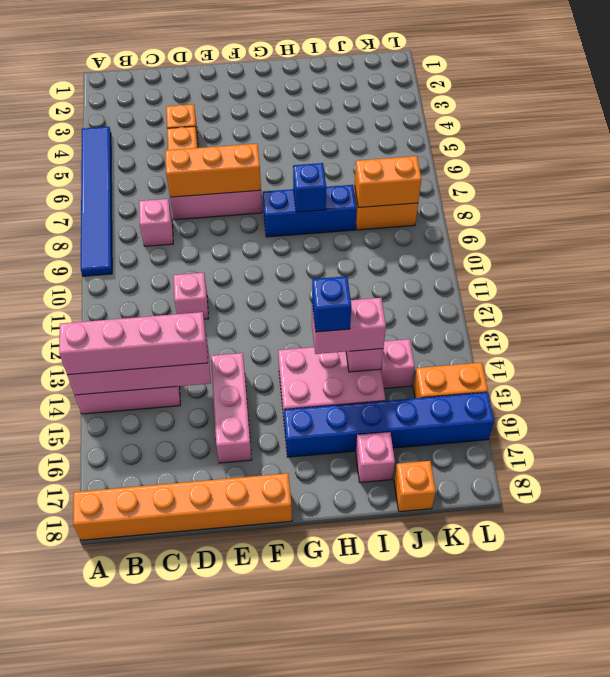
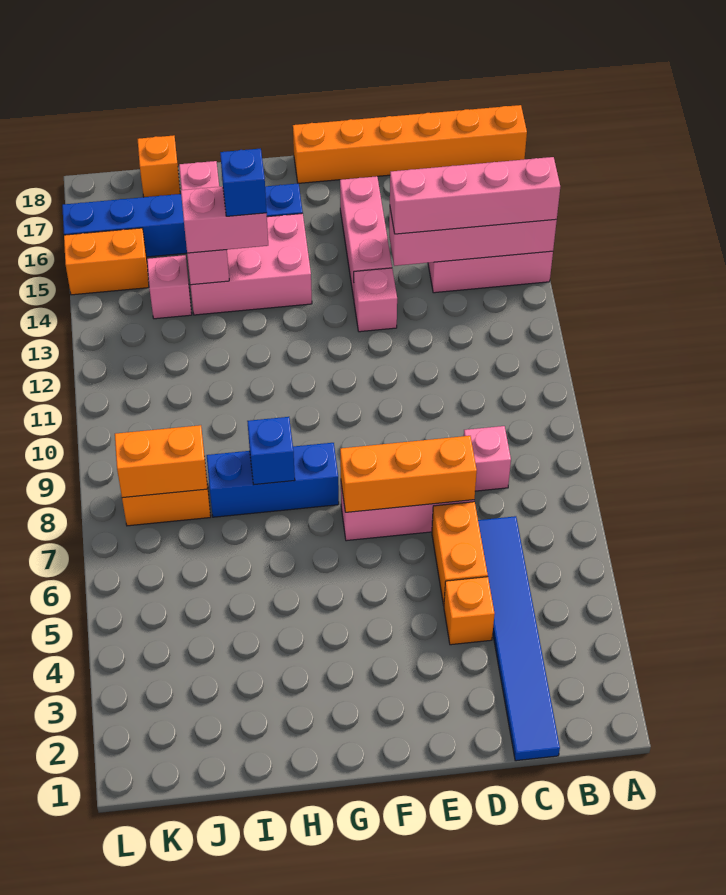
blue 1x6 tile [81,127,112,276] -> blue 1x6 tile moved to [478,516,560,761]
pink 1x1 brick [173,273,209,319] -> pink 1x1 brick moved to [354,268,397,332]

